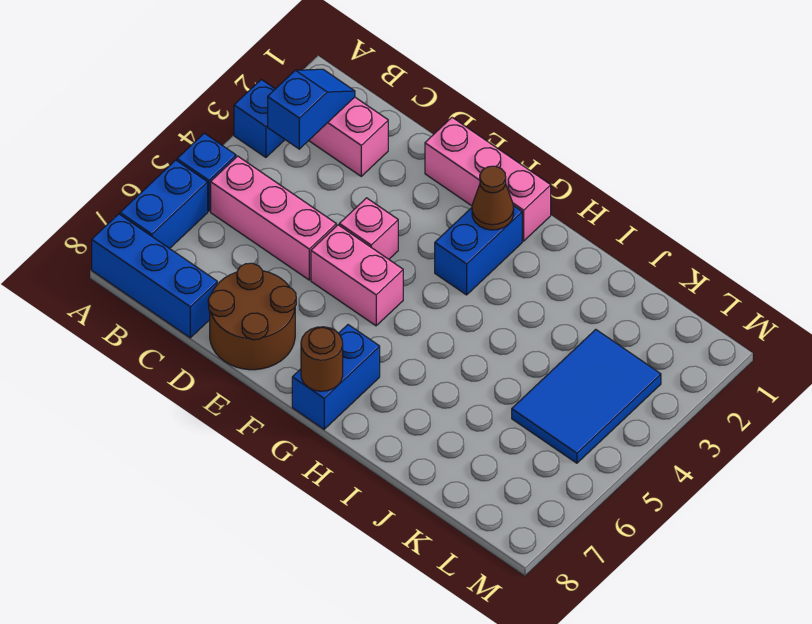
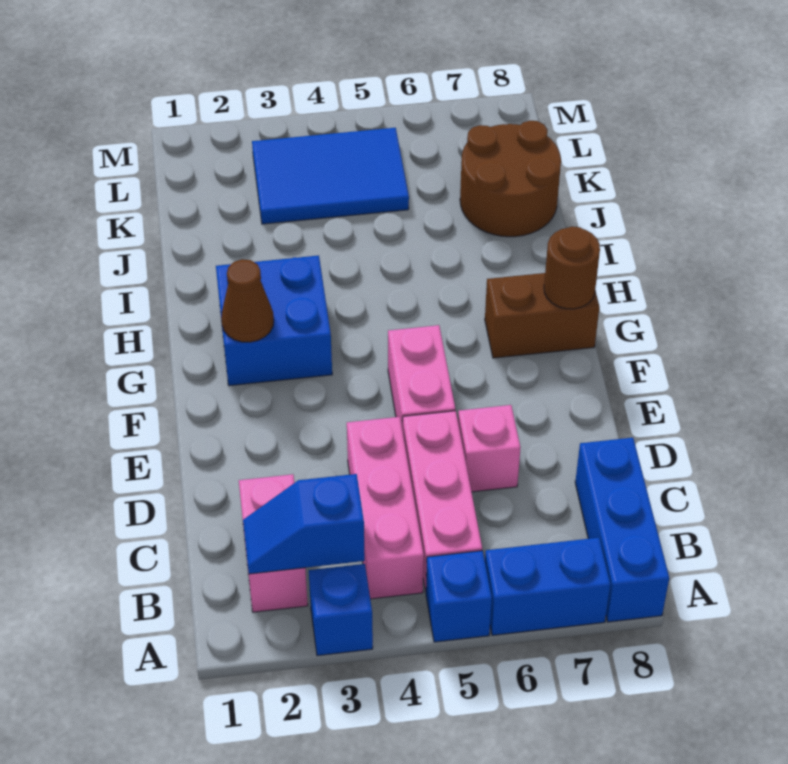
brown 2x2 round brick [208,263,296,370] -> brown 2x2 round brick moved to [460,121,561,237]
pink 1x3 brick [425,117,551,241] -> pink 1x3 brick moved to [347,417,424,599]
pink 1x1 brick [339,198,398,259] -> pink 1x1 brick moved to [458,405,520,492]
blue 1x2 brick [435,206,522,295] -> blue 2x2 brick [216,256,332,386]
blue 1x2 brick [292,325,380,429] -> brown 1x2 brick [485,273,599,358]

